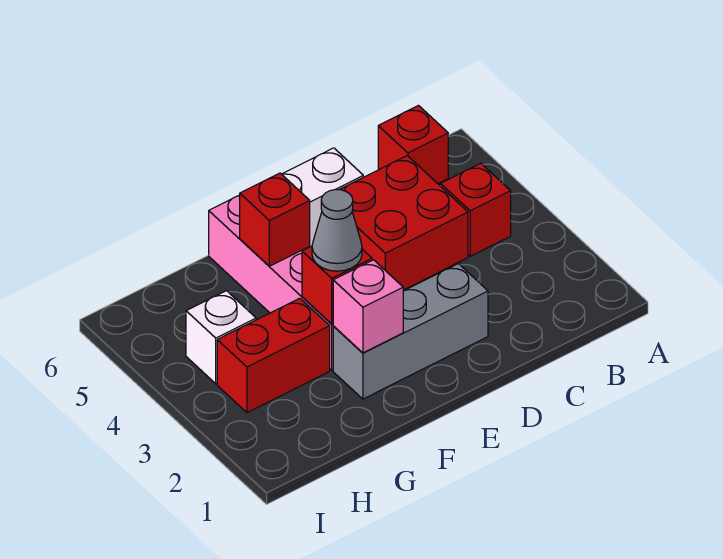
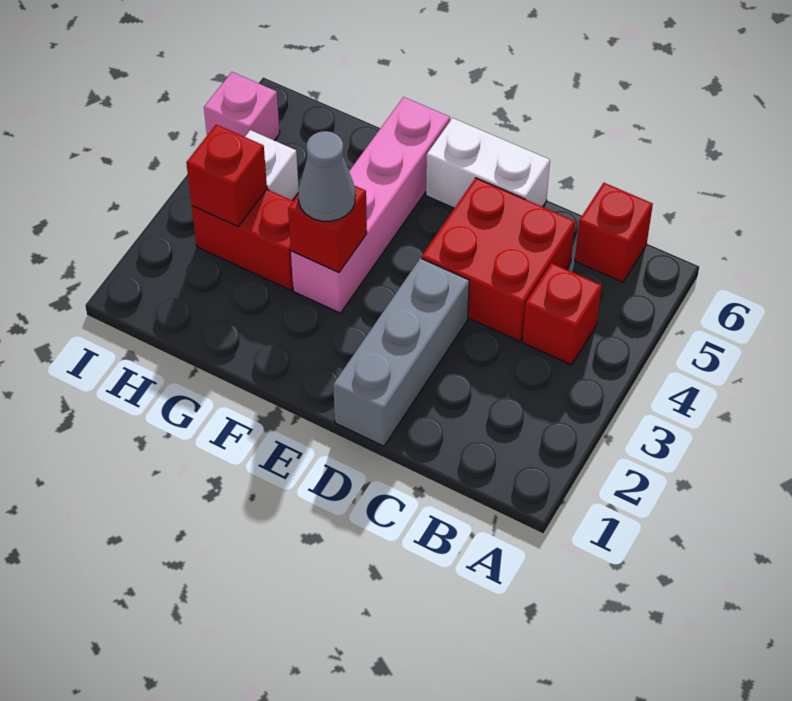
grey 1x3 brick [333,264,488,399] -> grey 1x3 brick turned to [333,258,469,446]
pink 1x1 brick [333,260,403,353] -> pink 1x1 brick moved to [204,72,280,140]
red 1x1 brick [240,173,310,266] -> red 1x1 brick moved to [186,124,267,227]

